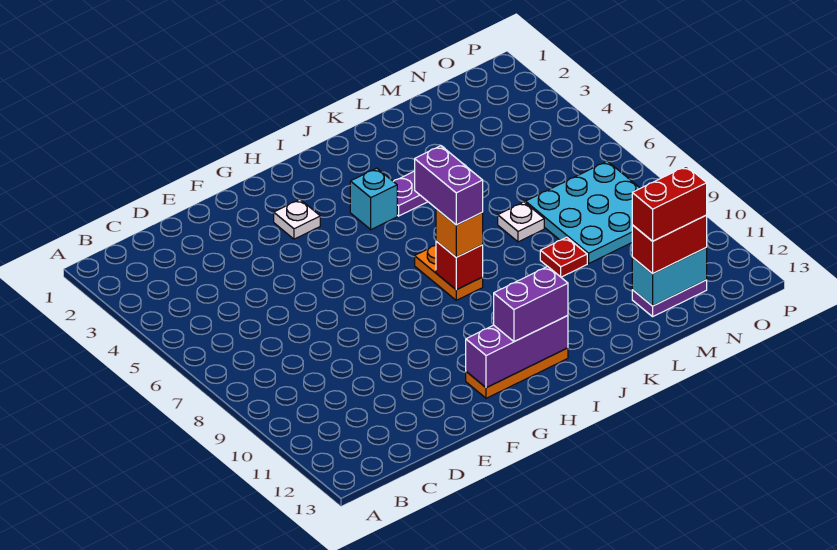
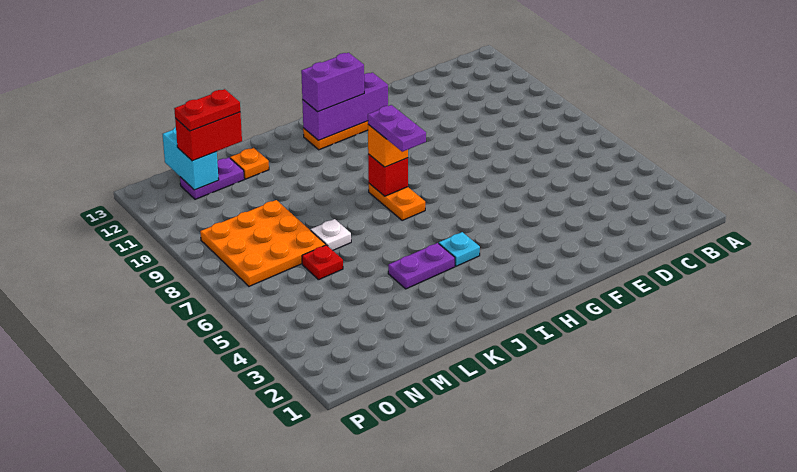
white 1x1 plate [274,199,320,239] -> none
cyan 1x1 brick [350,168,397,230] -> cyan 1x1 plate [439,232,480,266]
purple 1x2 brick [415,146,483,225] -> purple 1x2 plate [368,105,426,152]
red 1x1 plate [540,237,587,277] -> red 1x1 plate moved to [302,245,343,280]
none -> orange 1x1 plate [230,148,269,179]
cyan 3x3 plate [525,161,640,264] -> orange 3x3 plate [200,200,326,286]
cyan 1x2 brick [632,248,707,306] -> cyan 1x2 brick turned to [163,127,219,190]
red 1x2 brick [632,166,707,241] -> red 1x2 plate [174,89,240,131]

